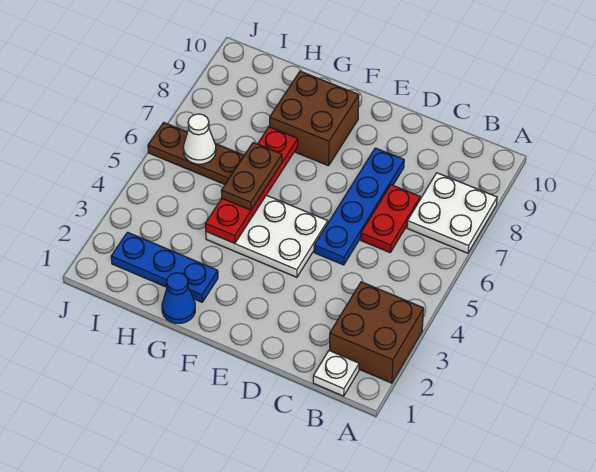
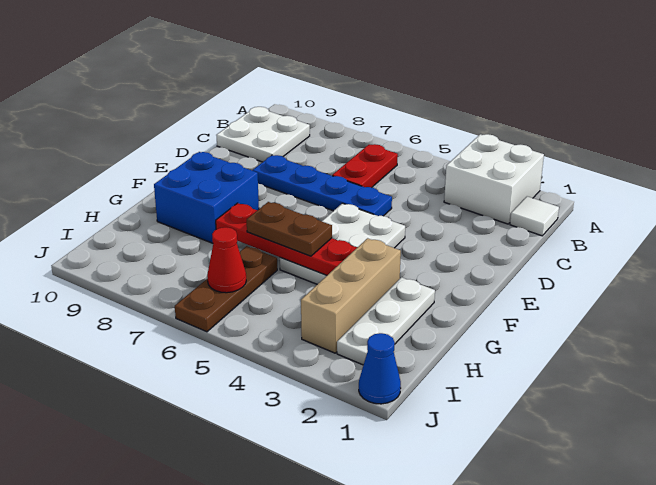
brown 2x2 brick [329,282,424,383] -> white 2x2 brick [444,134,544,224]
white 2x2 plate [407,173,497,253] -> white 2x2 plate moved to [216,107,310,162]
white 1x1 plate [313,351,359,396] -> white 1x1 tile [510,196,559,236]
red 1x2 plate [361,185,420,253] -> red 1x2 plate turned to [332,144,398,187]
brown 2x2 brick [270,71,359,166] -> blue 2x2 brick [154,152,259,243]
blue 1x1 cone [162,273,195,323] -> blue 1x1 cone moved to [359,333,401,404]
blue 1x3 plate [111,232,218,302] -> white 1x3 plate [337,277,435,365]
none -> tan 1x3 brick [301,238,401,353]
white 1x1 cone [184,114,216,164] -> red 1x1 cone [207,227,246,293]

